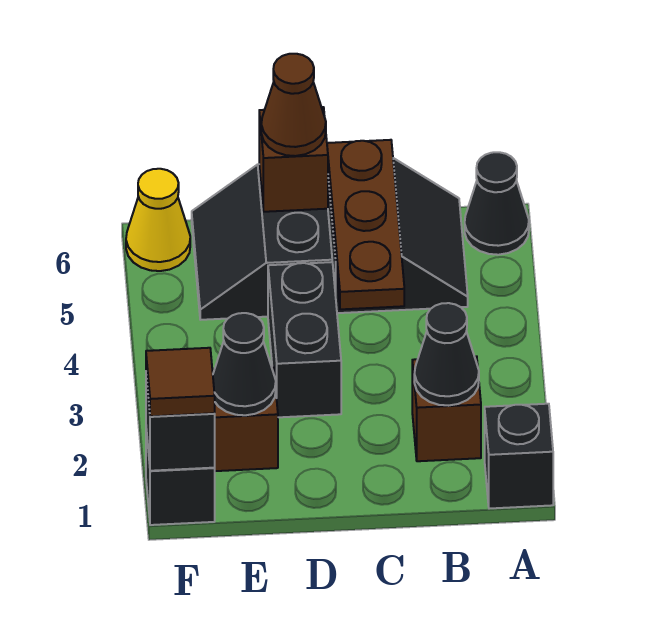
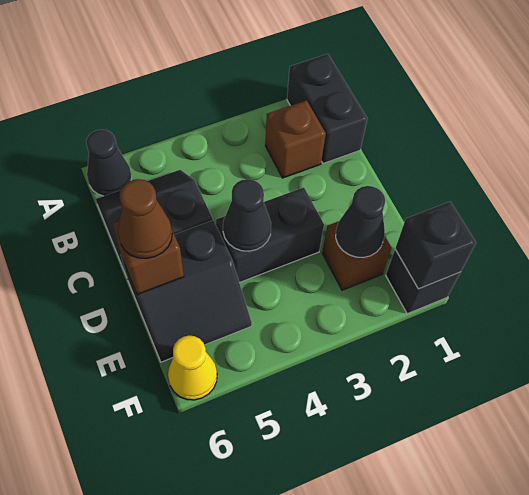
black 1x1 brick [485,404,553,509] -> black 1x2 brick [287,54,367,163]
black 1x1 cone [414,303,479,406] -> black 1x1 cone moved to [223,179,271,251]
brown 1x3 plate [327,140,404,309] -> none
brown 1x1 tile [146,348,215,416] -> none

